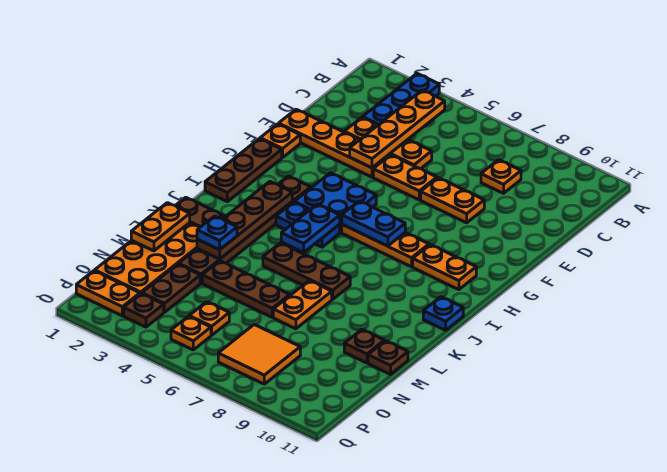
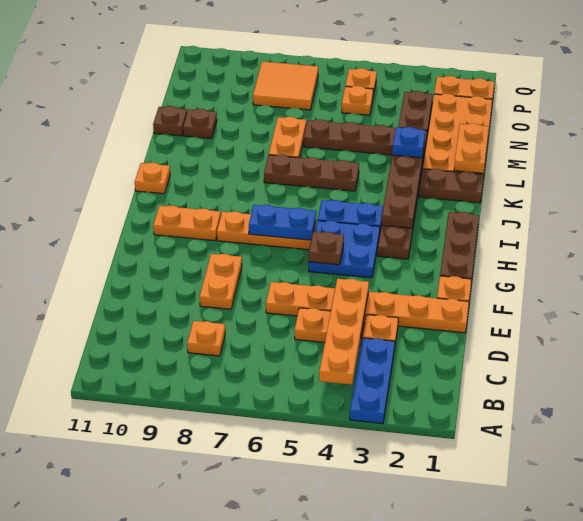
orange 1x2 plate [421,178,484,223] -> orange 1x2 plate turned to [200,254,242,309]
blue 1x2 plate [281,204,340,252] -> none
blue 1x1 plate [423,297,463,330] -> orange 1x1 plate [135,163,170,194]
brown 1x1 plate [124,294,164,327] -> brown 1x1 plate moved to [309,232,344,265]

